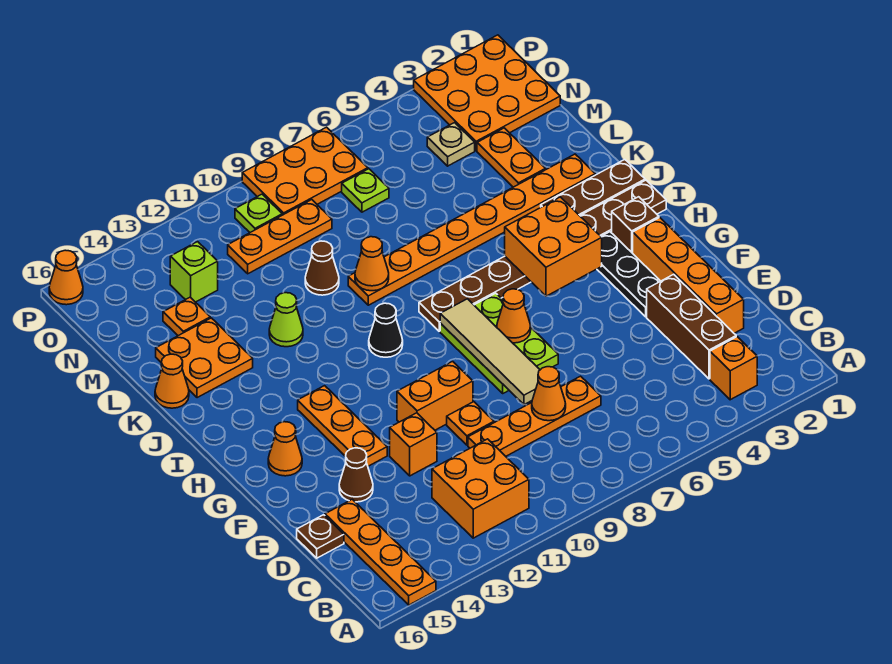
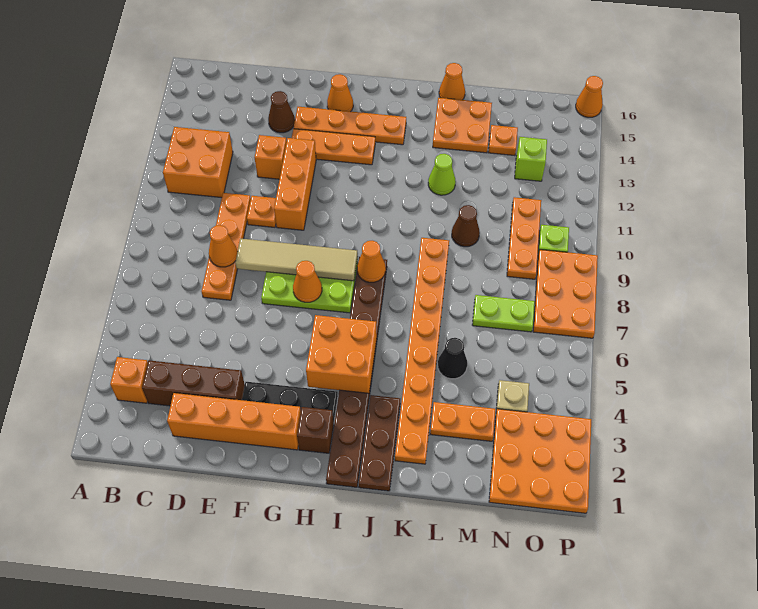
orange 1x4 plate [325,499,436,605] -> orange 1x4 plate moved to [294,107,406,145]
brown 1x1 plate [297,515,344,558] -> none
orange 1x2 brick [397,361,473,430] -> orange 1x3 brick [274,138,316,230]
black 1x1 cone [369,303,403,357] -> black 1x1 cone moved to [438,338,467,379]
orange 1x1 cone [355,237,389,291] -> orange 1x1 cone moved to [357,241,386,282]
lime 1x1 plate [342,169,389,212] -> lime 1x2 plate [472,295,535,332]

